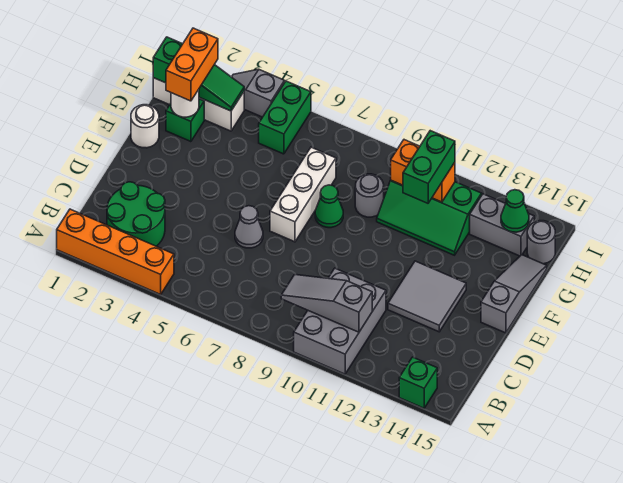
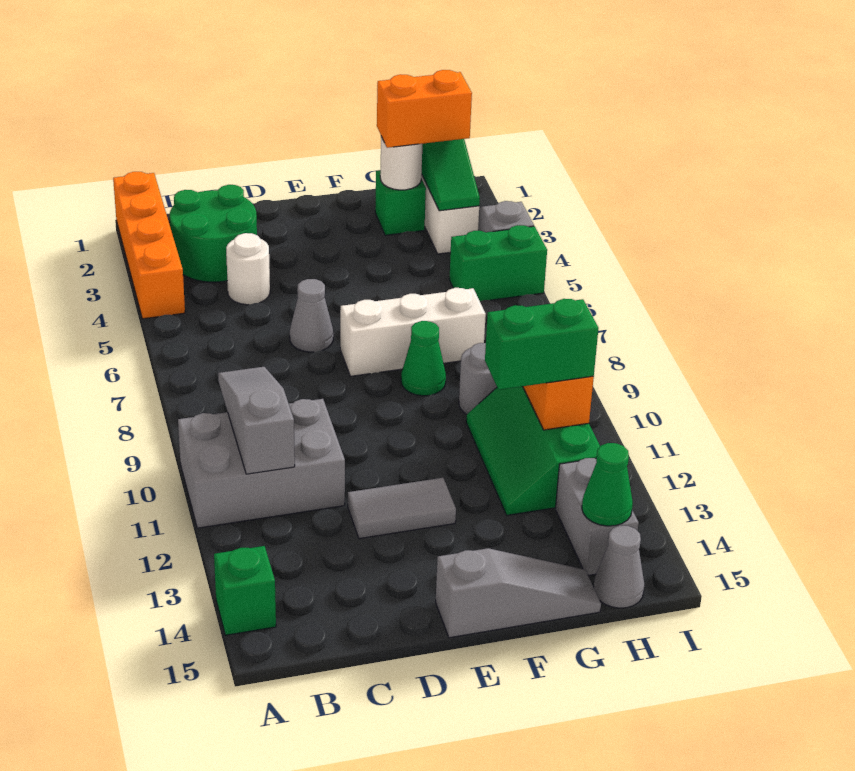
grey 2x2 tile [388,261,466,332] -> grey 1x2 tile [348,478,456,539]
white 1x1 round brick [131,105,159,148] -> white 1x1 round brick moved to [226,233,270,305]
grey 1x1 round brick [527,221,555,264] -> grey 1x1 cone [594,526,644,608]

